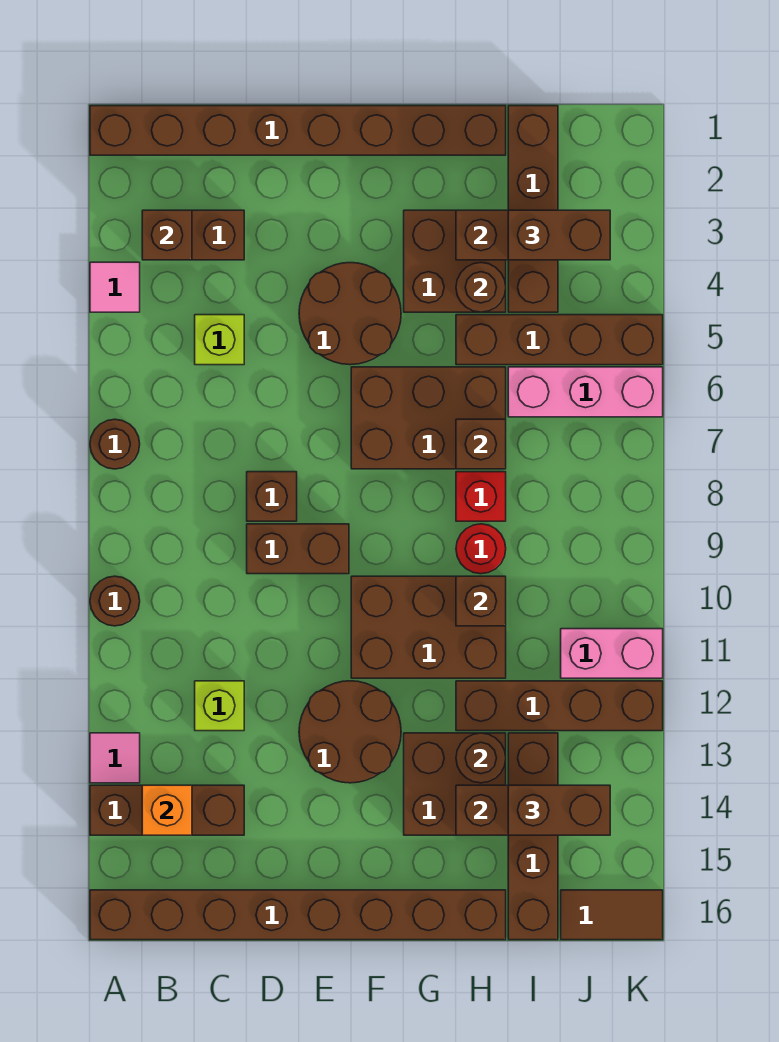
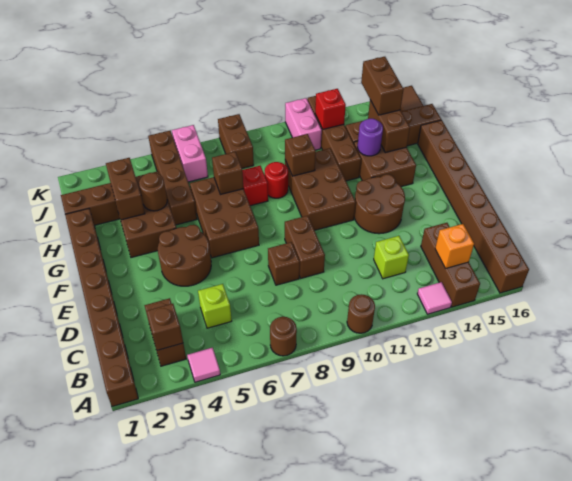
brown 1x1 round brick [456,733,506,783] -> purple 1x1 round brick [357,119,383,156]
brown 1x2 brick [508,210,610,260] -> brown 1x2 brick moved to [218,114,254,168]
pink 1x3 brick [508,367,663,417] -> pink 1x2 brick [172,125,208,182]
none -> red 1x1 brick [315,89,346,129]

